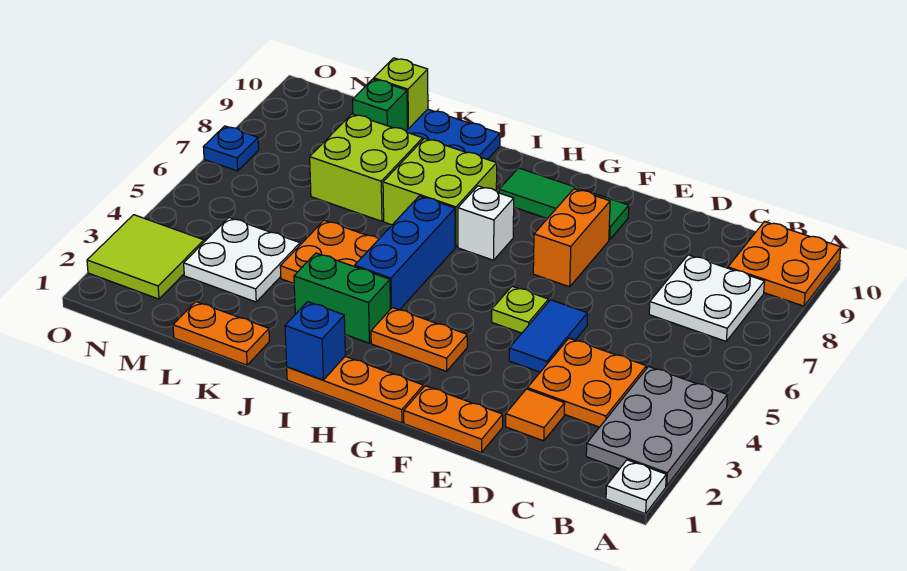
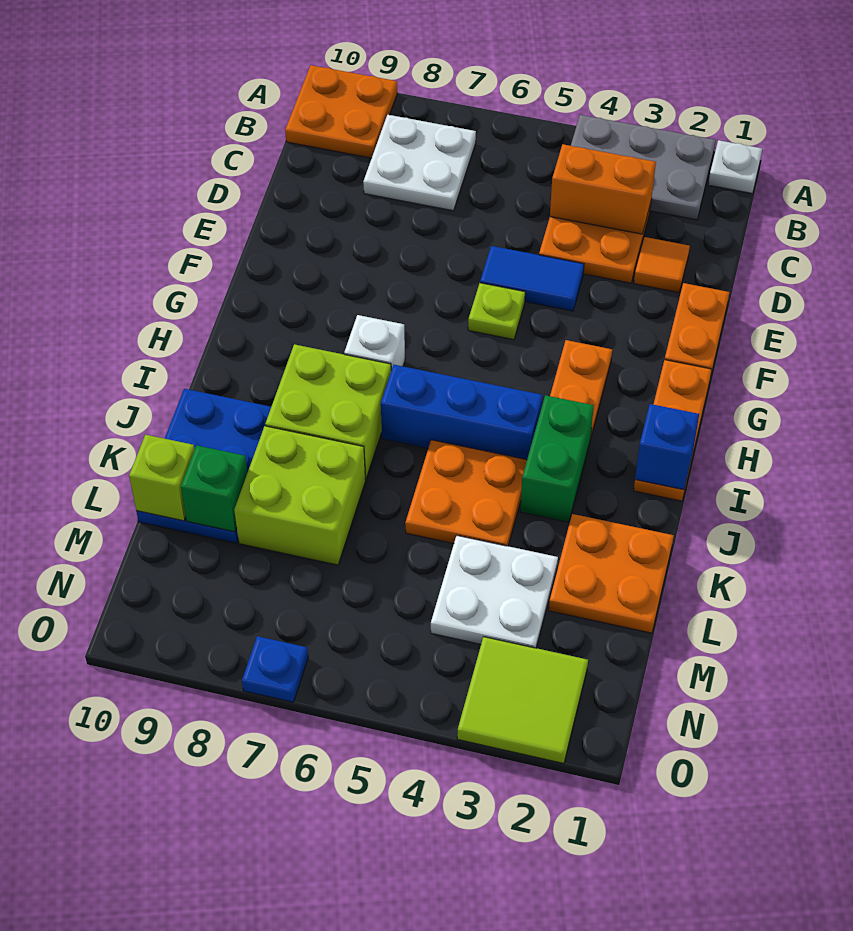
orange 1x2 brick [533,189,610,287] -> orange 1x2 brick moved to [550,144,656,234]
green 1x3 tile [499,168,629,240] -> none
orange 1x2 plate [173,302,270,365] -> orange 2x2 plate [549,514,674,633]

